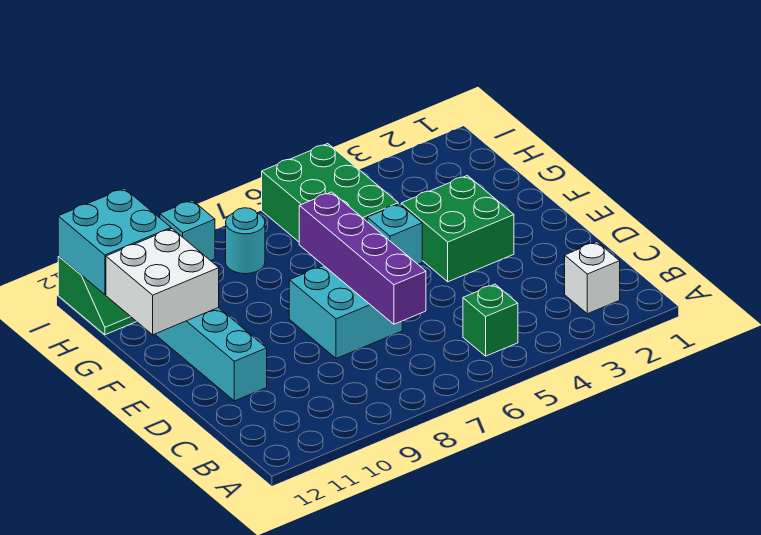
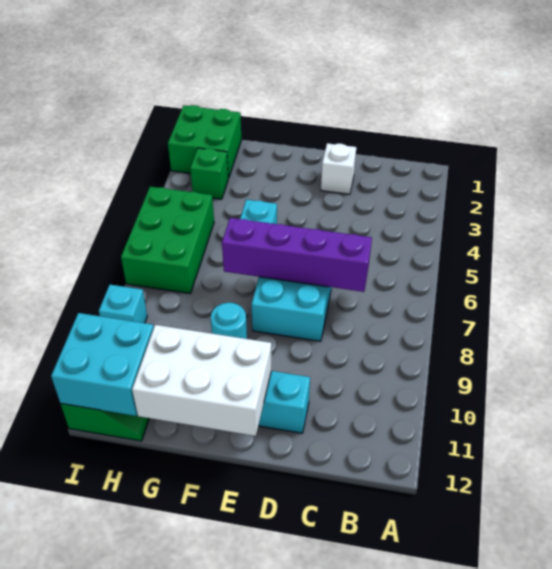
white 1x1 brick [565,242,620,314] -> white 1x1 brick moved to [321,143,356,194]
green 1x1 brick [463,284,518,356] -> green 1x1 brick moved to [190,148,228,199]
green 2x2 brick [401,175,514,282] -> green 2x2 brick moved to [168,105,241,178]
white 2x2 brick [106,229,219,335] -> white 2x3 brick [132,325,271,436]
green 2x3 brick [262,144,398,242] -> green 2x3 brick turned to [121,187,214,293]
cyan 1x1 round brick [226,208,265,274] -> cyan 1x1 round brick moved to [211,303,247,339]

